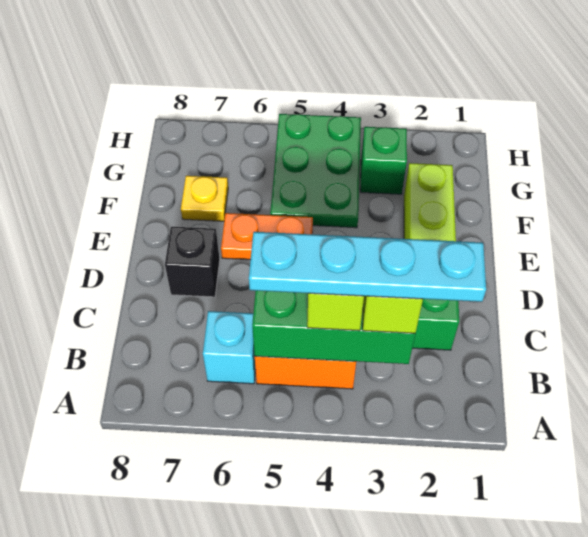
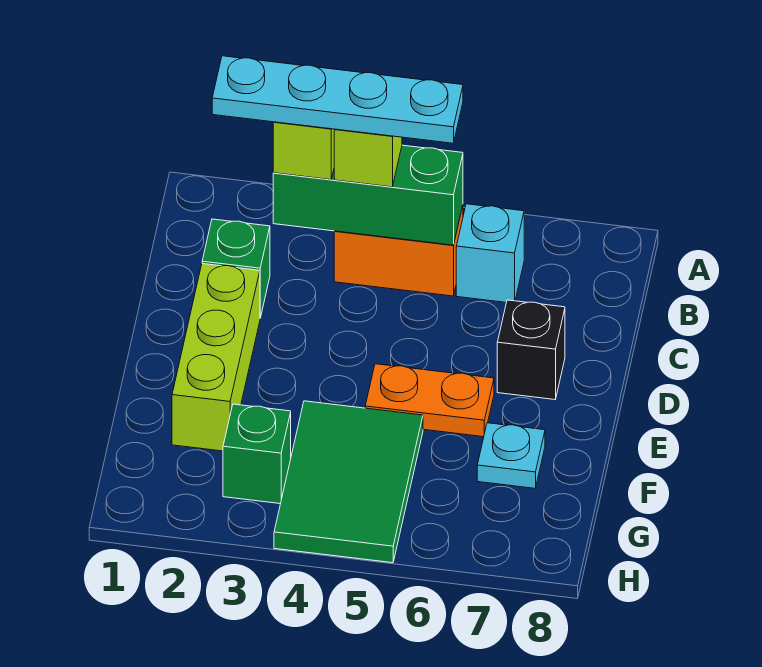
green 2x3 plate [270,114,361,228] -> green 2x3 tile [274,401,423,563]
yellow 1x1 plate [181,176,228,221] -> cyan 1x1 plate [477,423,545,488]

